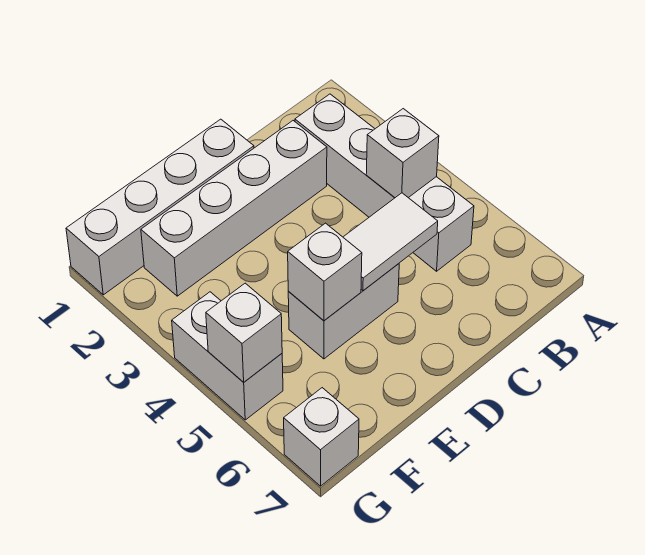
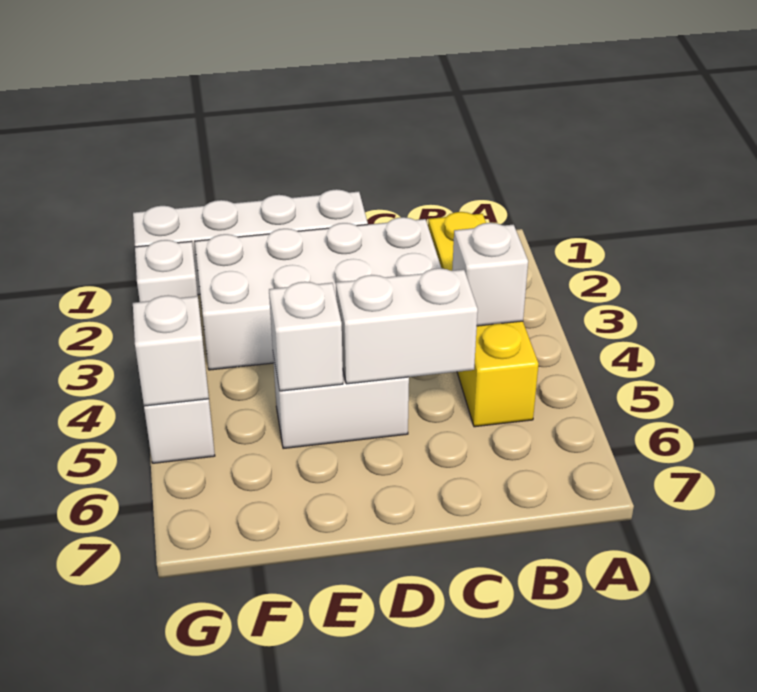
white 1x4 brick [295,94,474,271] -> yellow 1x4 brick [428,212,539,427]
white 1x4 brick [141,121,327,296] -> white 2x4 brick [195,217,441,370]
white 1x2 tile [343,193,438,291] -> white 1x2 brick [336,268,478,384]
white 1x1 brick [284,388,359,486] -> white 1x1 brick moved to [135,240,198,302]

